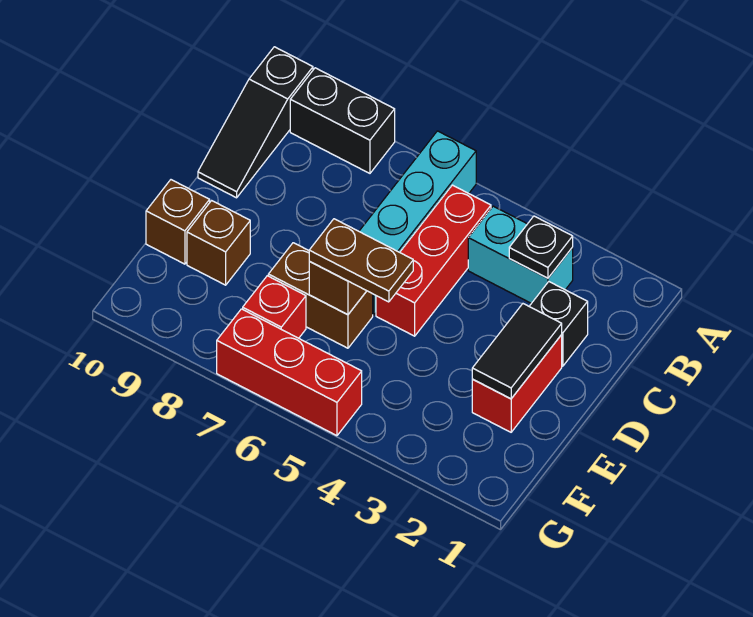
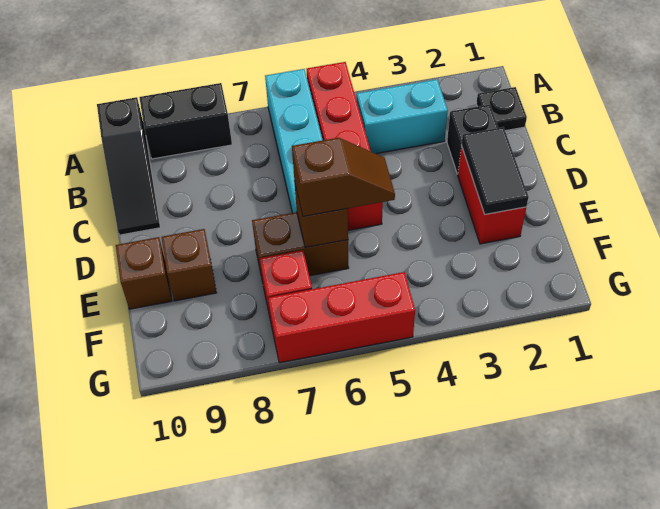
black 1x1 plate [509,216,573,278] -> black 1x1 plate moved to [476,87,527,131]
red 1x3 brick [376,185,491,336] -> red 1x4 brick [307,62,383,230]
brown 1x2 plate [309,219,413,302] -> brown 1x2 slope [292,138,395,216]

